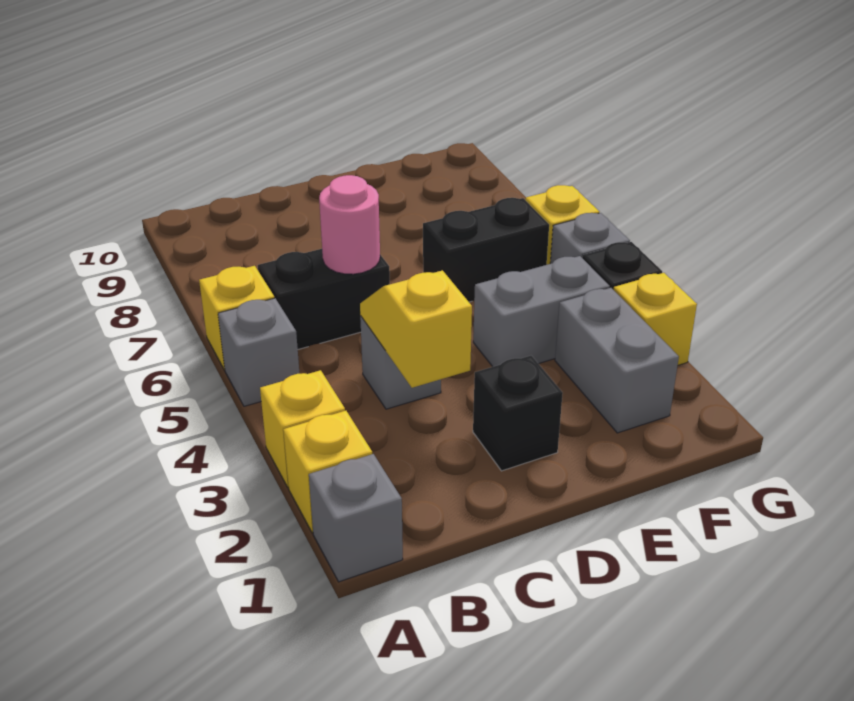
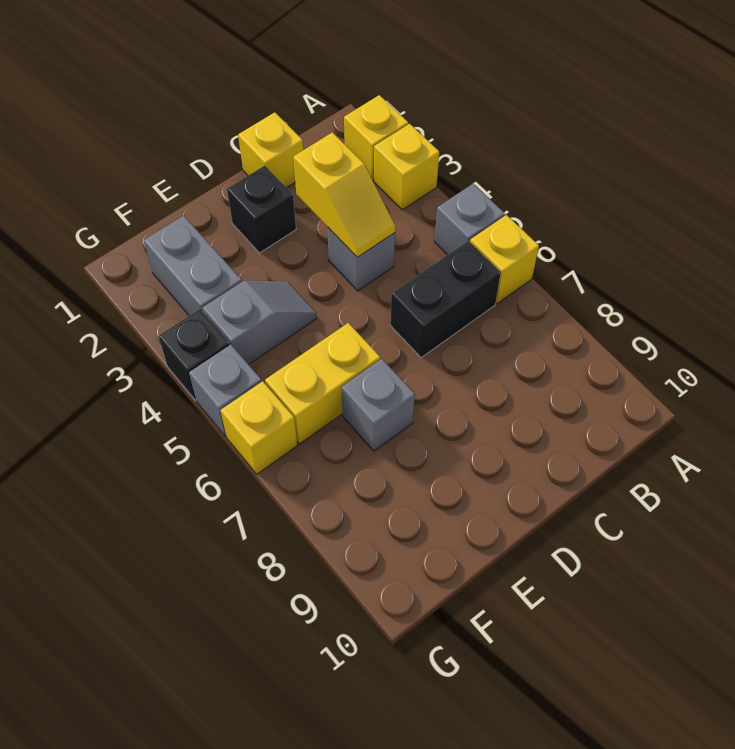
grey 1x1 brick [309,454,403,582] -> grey 1x1 brick moved to [341,359,415,451]
pink 1x1 round brick [319,175,380,274] -> none
grey 1x2 brick [473,256,610,367] -> grey 1x2 slope [202,281,317,365]
black 1x2 brick [423,198,549,302] -> yellow 1x2 brick [265,323,380,444]
yellow 1x1 brick [614,273,697,365] -> yellow 1x1 brick moved to [238,112,303,188]

